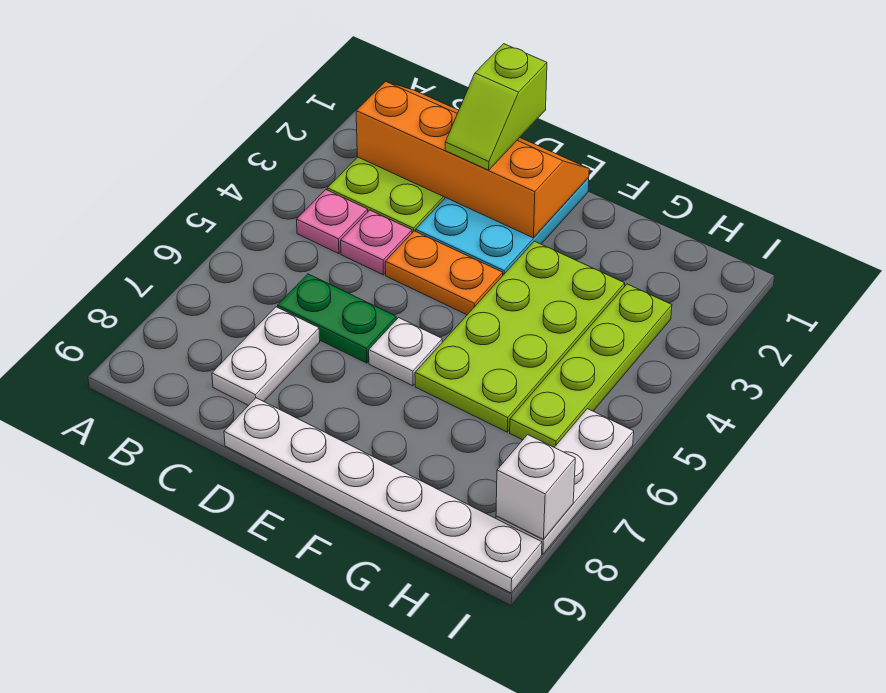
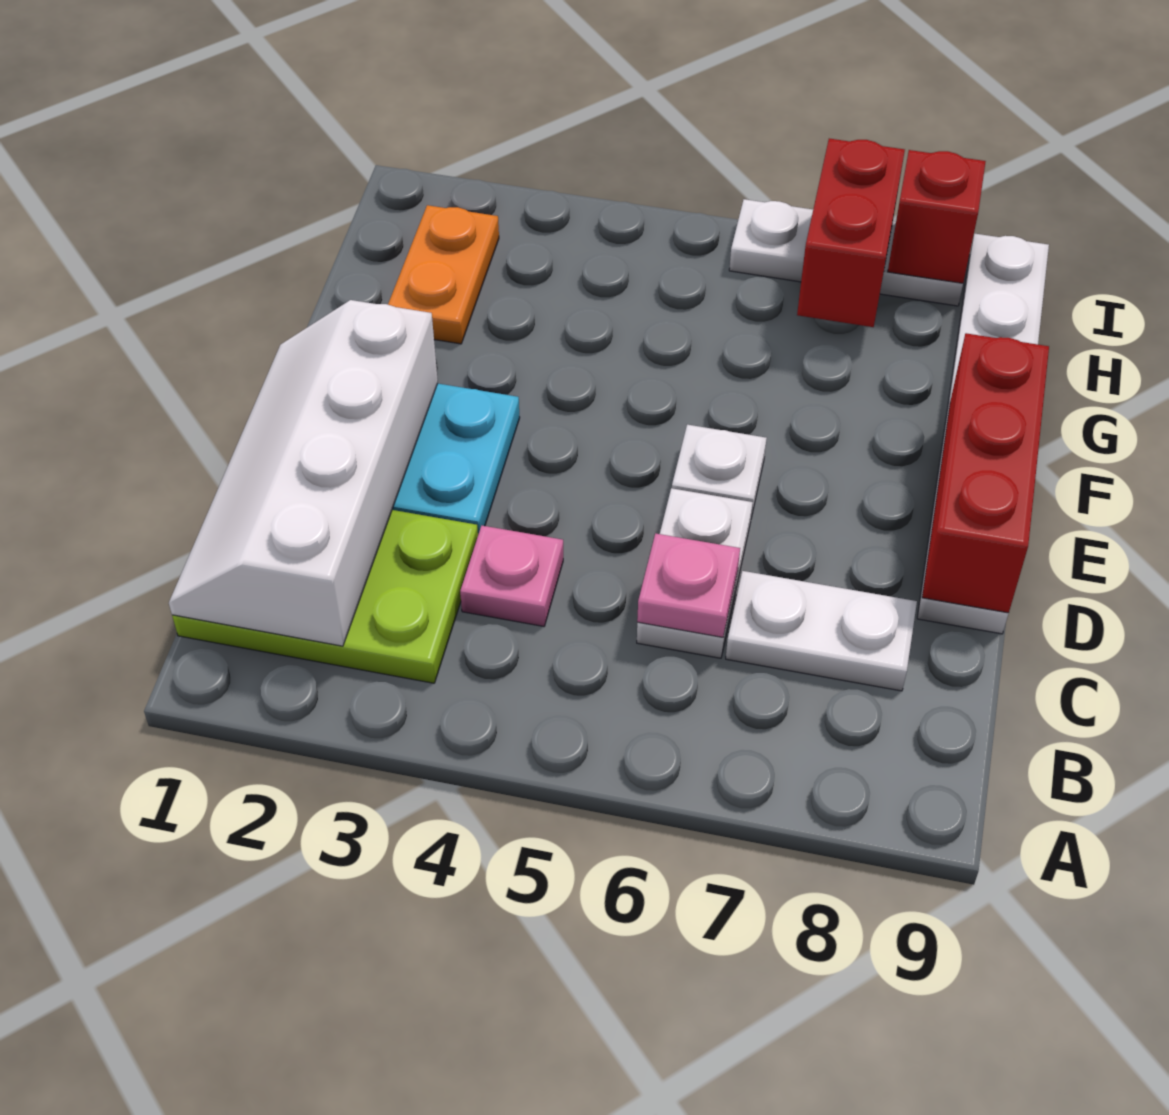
orange 2x4 slope [356,81,589,238] -> white 2x4 slope [169,300,438,646]
pink 1x1 plate [296,190,368,254] -> pink 1x1 plate moved to [637,533,740,637]
green 1x2 plate [278,274,396,363] -> white 1x2 plate [637,488,753,658]
lime 1x2 slope [445,44,547,170] -> none
orange 1x2 plate [385,231,503,315] -> orange 1x2 plate moved to [388,205,499,344]
none -> red 1x3 brick [922,333,1049,613]
lime 2x4 plate [415,241,625,432] -> none
lime 1x4 plate [510,284,672,447] -> none
none -> red 1x2 brick [797,139,905,327]
white 1x1 brick [496,435,575,539] -> red 1x1 brick [888,150,986,283]

